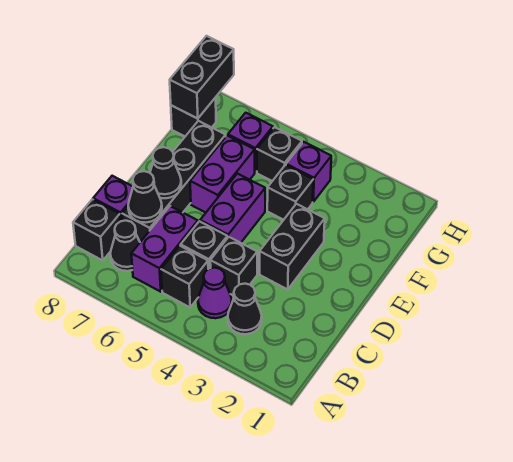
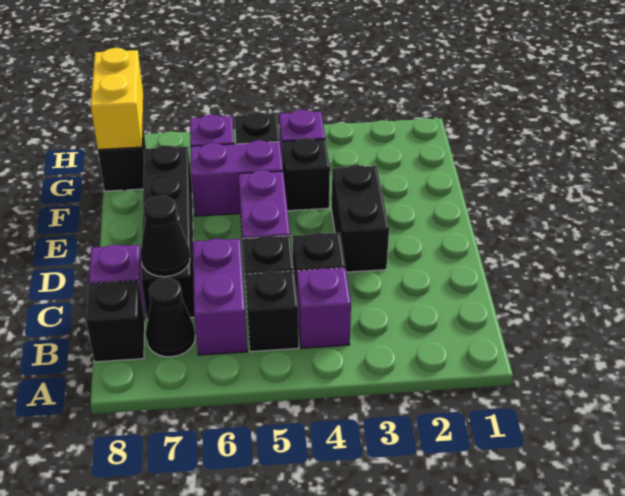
black 1x1 cone [228,284,262,334] -> none
purple 1x1 cone [198,268,232,318] -> purple 1x1 brick [297,268,351,348]
black 1x1 cone [150,147,181,198] -> none
purple 1x2 brick [190,136,255,213] -> purple 1x2 brick turned to [190,140,283,216]
black 1x2 brick [170,36,234,119] -> yellow 1x2 brick [91,48,143,150]

